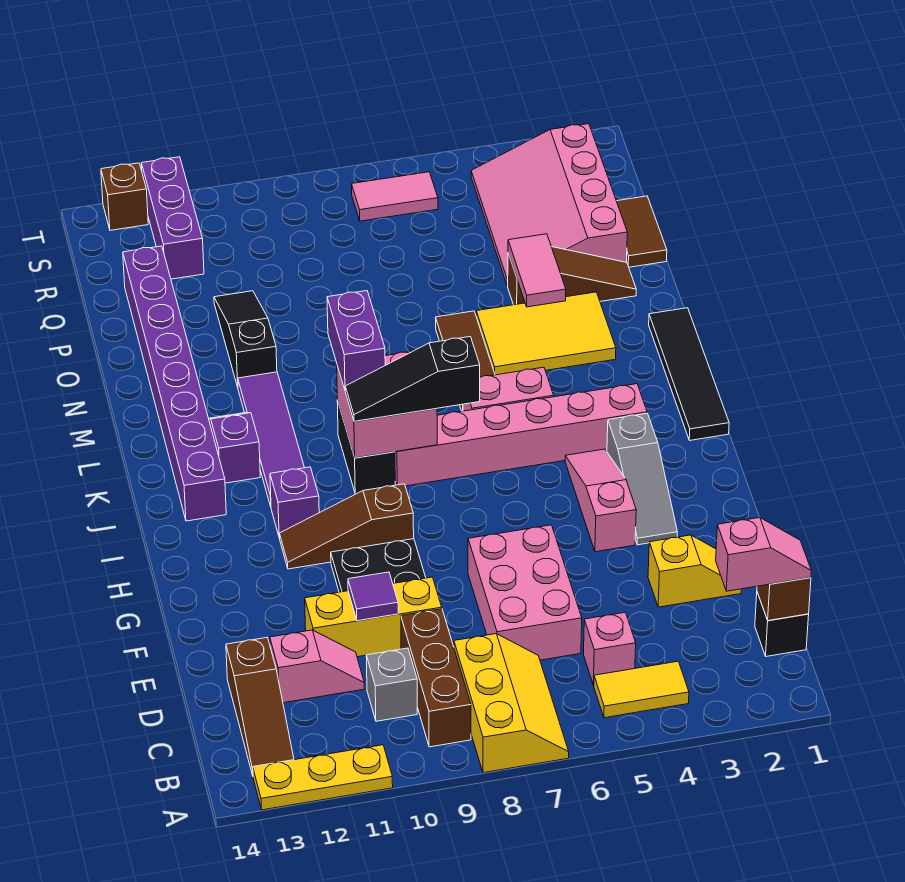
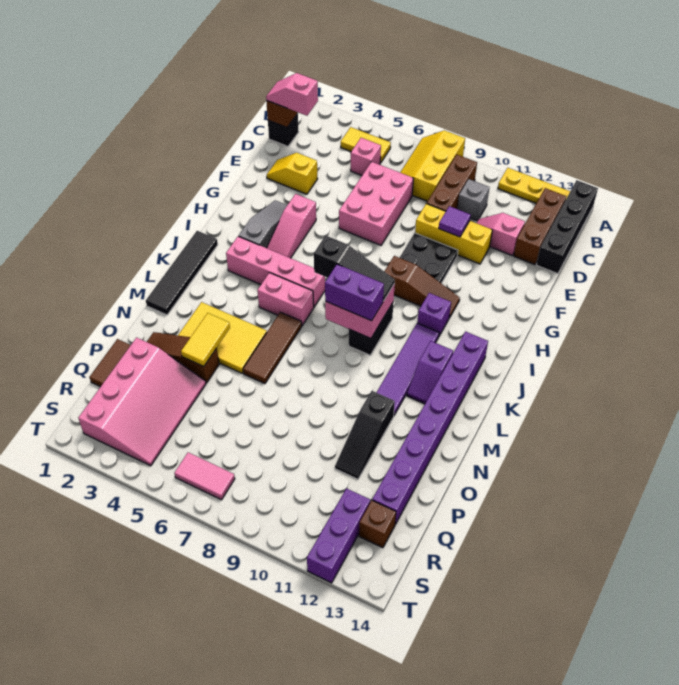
none -> black 1x4 brick [536,180,598,274]
brown 1x3 slope [226,638,294,775] -> brown 1x3 brick [514,188,566,265]
pink 1x6 brick [395,384,647,486] -> pink 1x4 brick [226,236,325,307]
purple 1x2 brick [327,291,385,390] -> purple 1x2 brick turned to [325,264,384,321]
pink 1x2 tile [508,234,566,307] -> yellow 1x2 tile [181,313,230,366]
brown 1x1 brick [101,163,148,230] -> brown 1x1 brick moved to [359,500,396,548]

